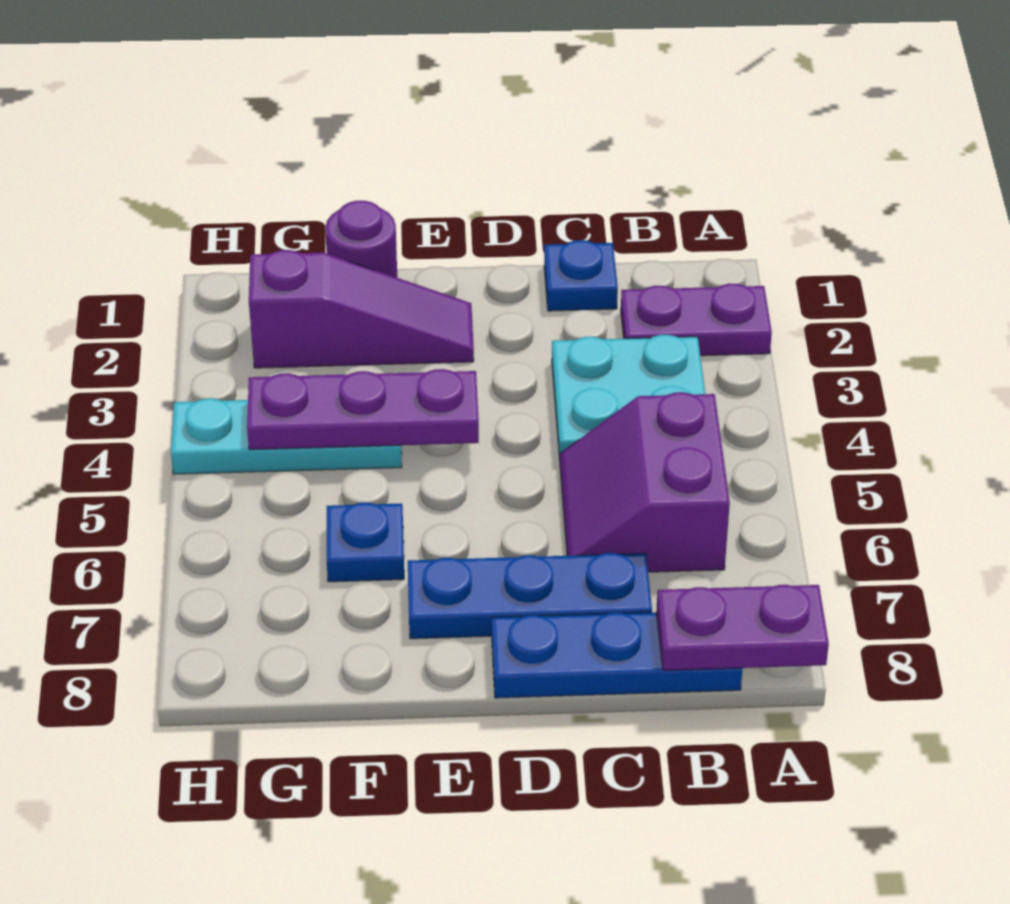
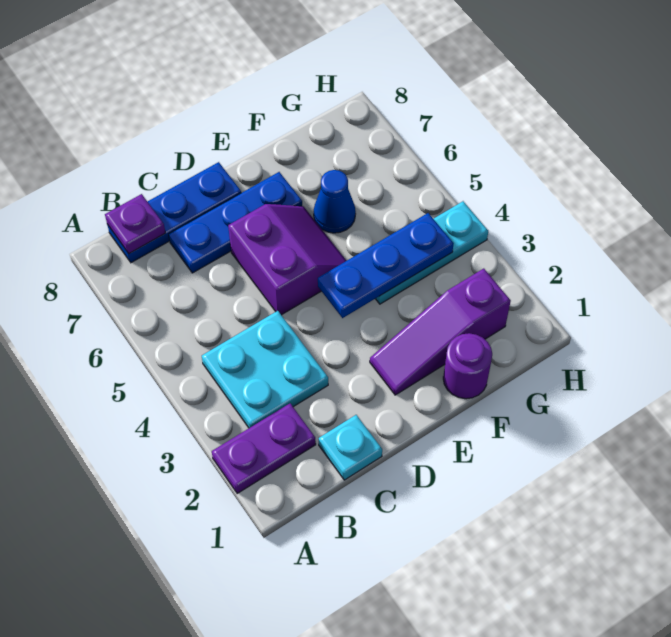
purple 1x2 plate [656,585,829,670] -> purple 1x1 plate [105,194,165,254]
purple 2x2 slope [560,392,730,572] -> purple 2x2 slope moved to [228,204,347,315]
blue 1x1 plate [544,240,618,311] -> cyan 1x1 plate [319,415,382,480]
purple 1x3 plate [247,369,479,450] -> blue 1x3 plate [318,213,454,318]
blue 1x1 plate [327,503,404,582] -> blue 1x1 cone [314,170,356,233]

